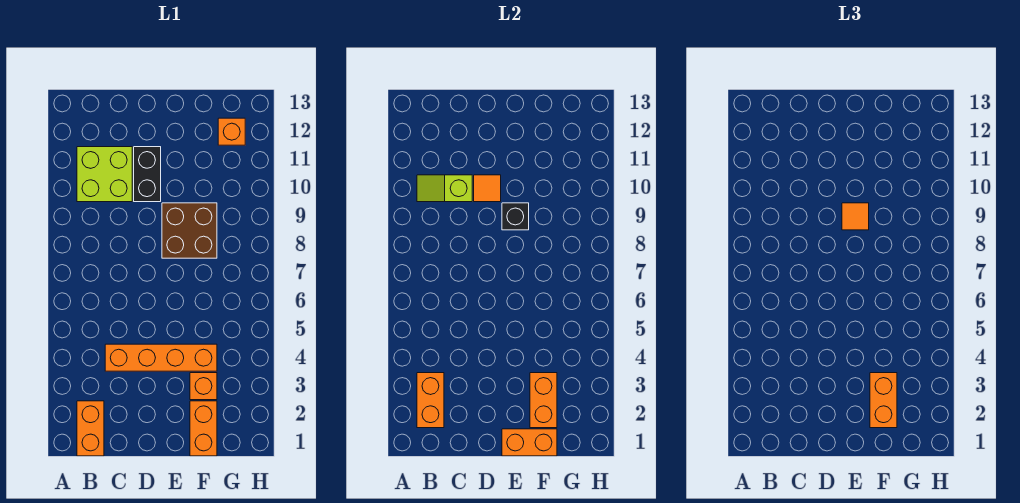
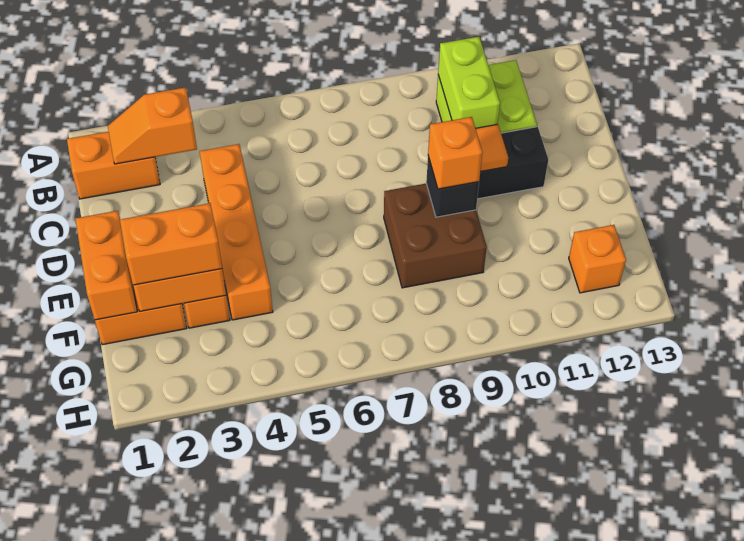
orange 1x2 brick [417,373,444,428] -> orange 1x2 slope [108,87,197,164]
lime 1x2 slope [417,175,472,202] -> lime 1x2 brick [438,37,500,128]
orange 1x1 tile [842,203,869,230] -> orange 1x1 brick [428,117,482,189]

